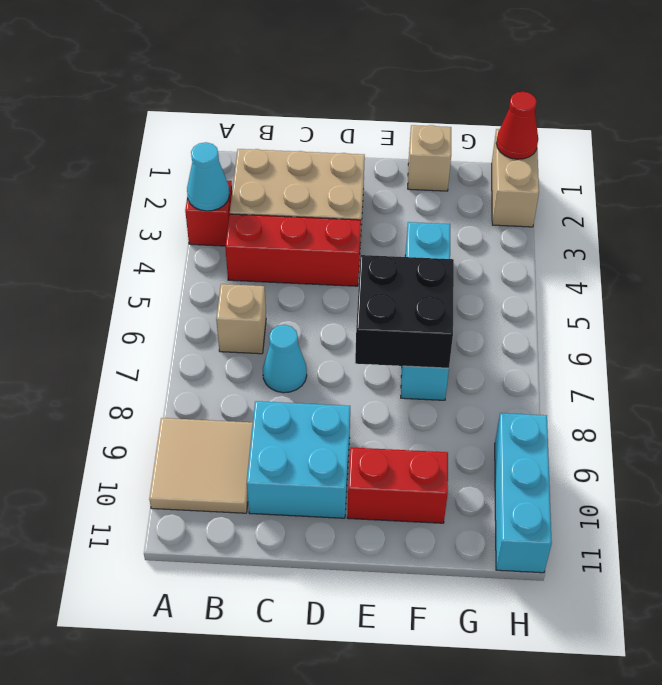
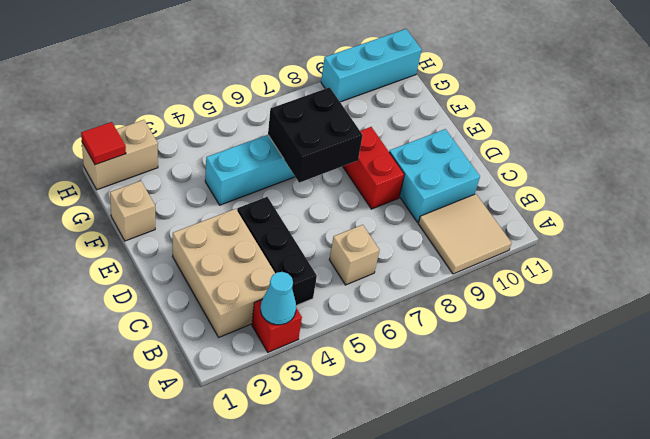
red 1x3 brick [225,214,361,286] -> black 1x3 brick [237,197,317,305]
cyan 1x1 cone [263,325,307,393] -> none
red 1x2 brick [347,447,448,523] -> red 1x2 brick moved to [343,127,404,209]
red 1x1 cone [496,92,538,159] -> red 1x1 tile [81,122,126,165]

